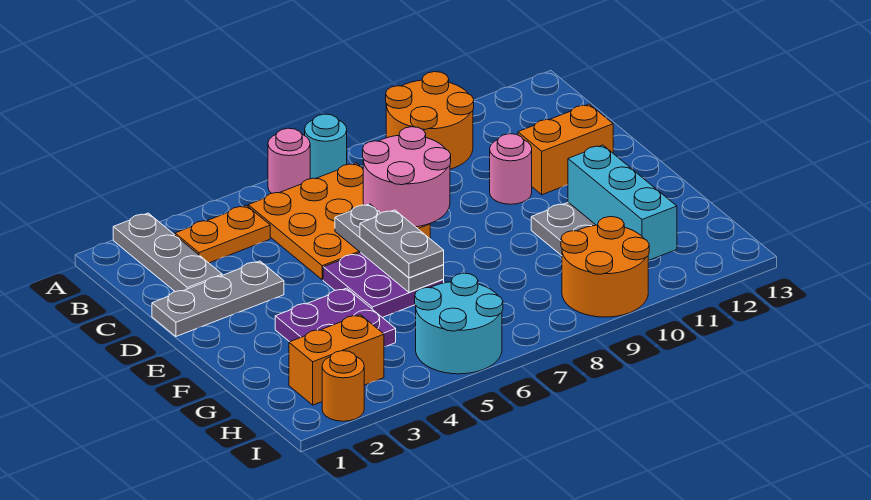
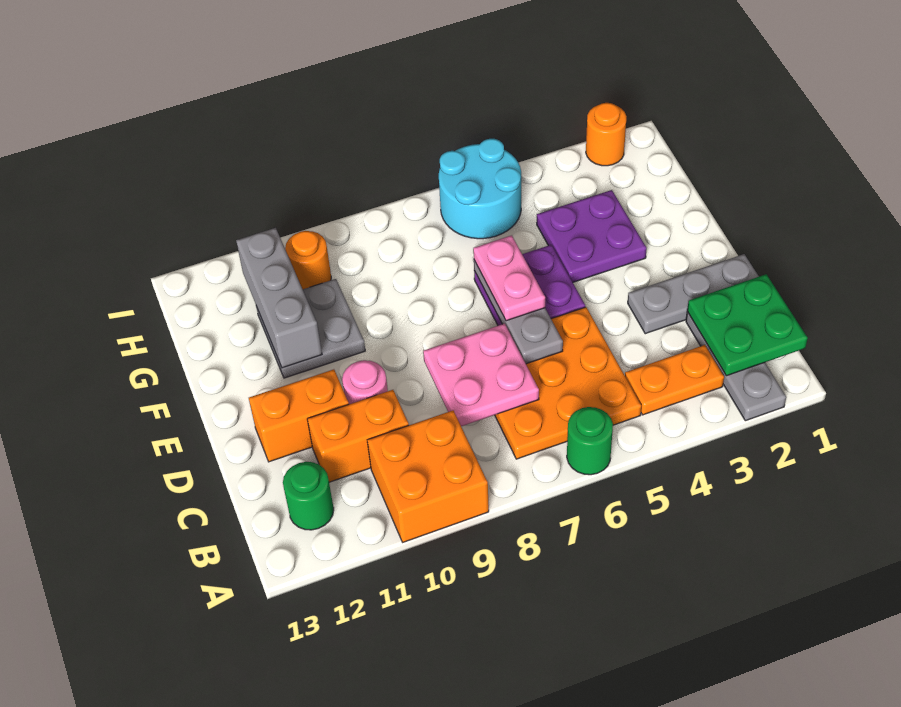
pink 1x1 round brick [268,128,310,194] -> green 1x1 round brick [567,407,613,475]
cyan 1x1 round brick [305,114,347,179] -> none
orange 2x2 round brick [386,72,474,169] -> orange 2x2 brick [367,411,489,542]
none -> green 2x2 plate [687,274,808,376]
none -> green 1x1 round brick [283,462,334,530]
pink 2x2 round brick [363,127,451,227] -> pink 2x2 plate [423,324,539,426]
grey 1x2 plate [360,210,444,278] -> pink 1x2 plate [473,235,545,321]
cyan 1x3 brick [568,145,677,261] -> grey 1x3 brick [236,228,322,368]
orange 1x2 brick [289,315,384,405] -> orange 1x2 brick moved to [307,390,409,482]
orange 2x2 round brick [561,217,649,317] -> orange 1x1 round brick [285,231,331,289]

